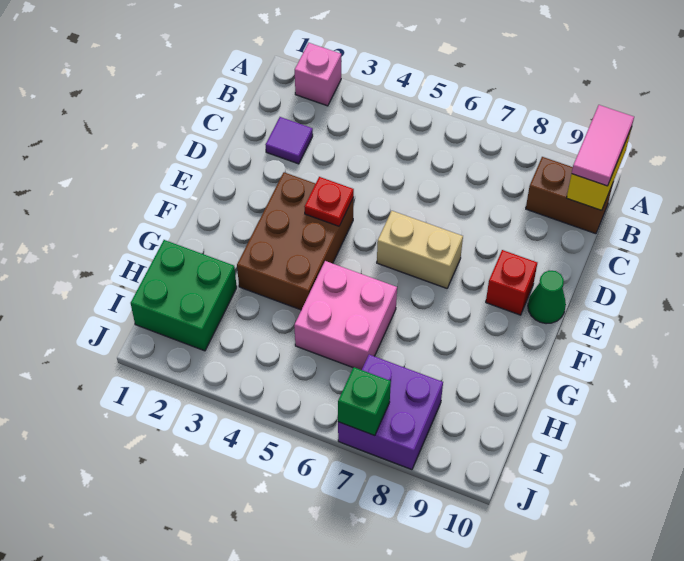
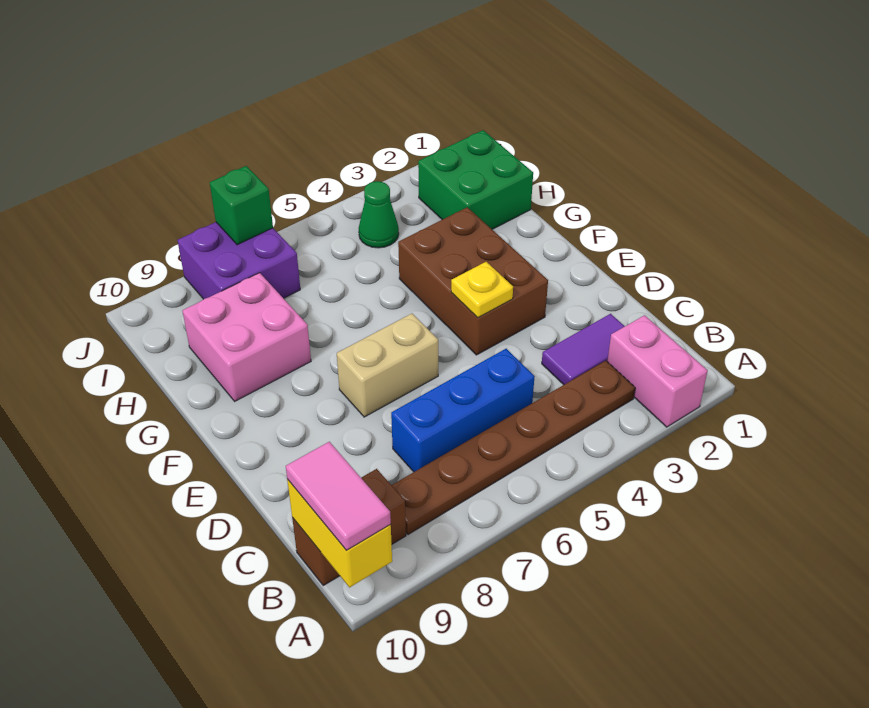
pink 1x1 brick [295,43,341,106] -> pink 1x2 brick [607,315,708,427]
none -> brown 1x6 plate [392,361,635,535]
purple 1x1 tile [266,117,313,164] -> purple 1x2 tile [542,314,625,385]
none -> blue 1x3 brick [391,349,535,472]
red 1x1 plate [304,177,354,226] -> yellow 1x1 plate [451,262,513,318]
red 1x1 brick [486,250,537,315] -> none
green 1x1 cone [528,271,566,324] -> green 1x1 cone moved to [359,181,399,248]
pink 2x2 brick [294,261,397,370] -> pink 2x2 brick moved to [182,273,311,401]

